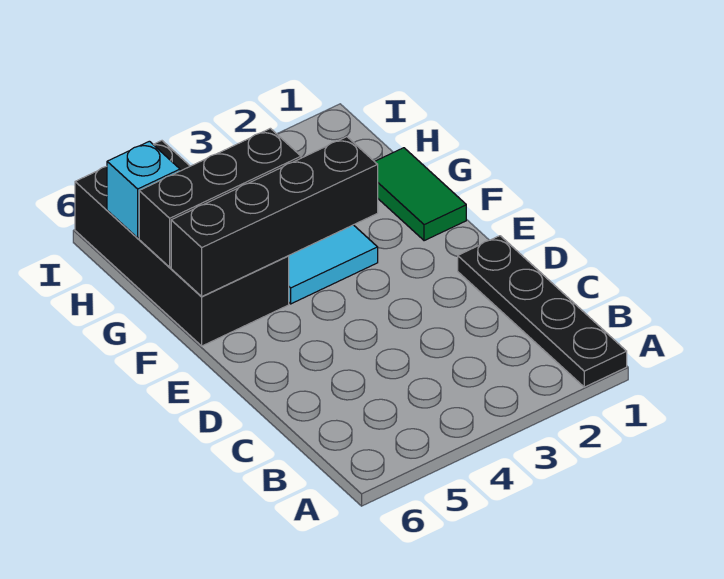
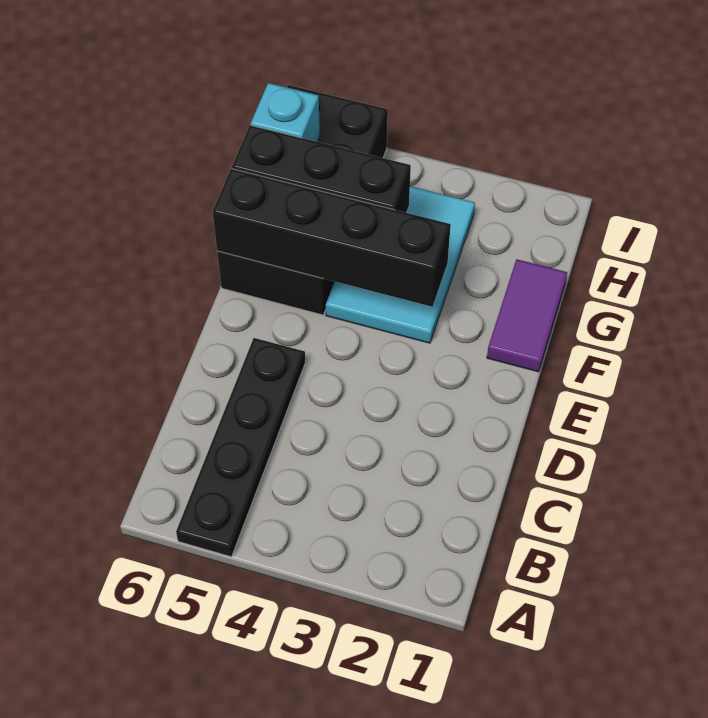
black 1x4 plate [458,236,627,387] -> black 1x4 plate moved to [176,338,305,557]
green 1x2 tile [375,148,466,241] -> purple 1x2 tile [487,259,567,372]

